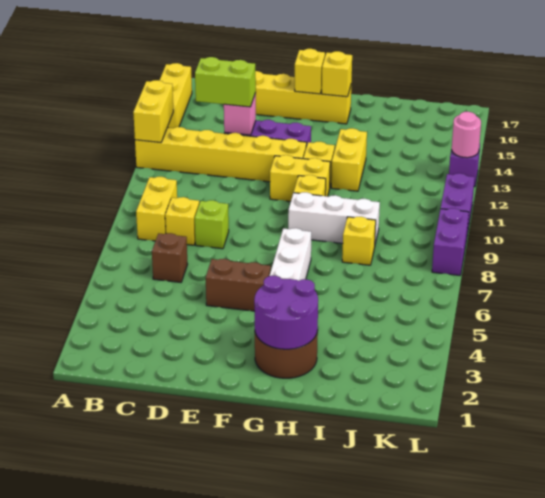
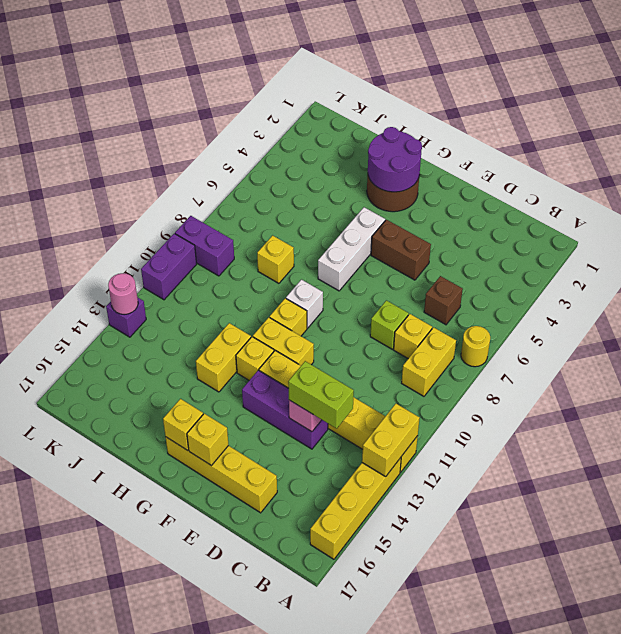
none -> yellow 1x1 round brick [461,326,490,367]
white 1x3 brick [288,192,380,244] -> white 1x1 brick [286,280,323,328]
purple 1x2 brick [432,208,469,275] -> purple 1x2 brick turned to [175,216,234,276]

